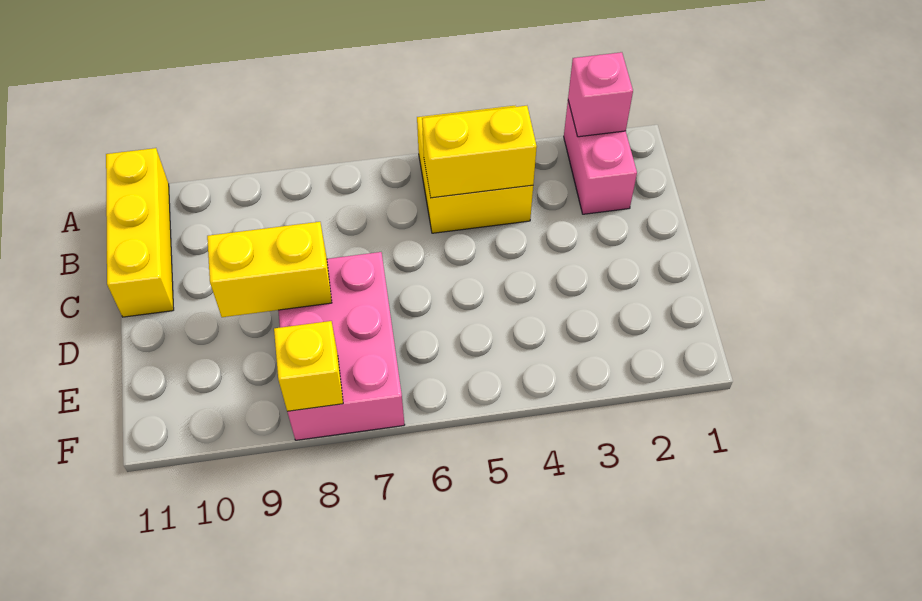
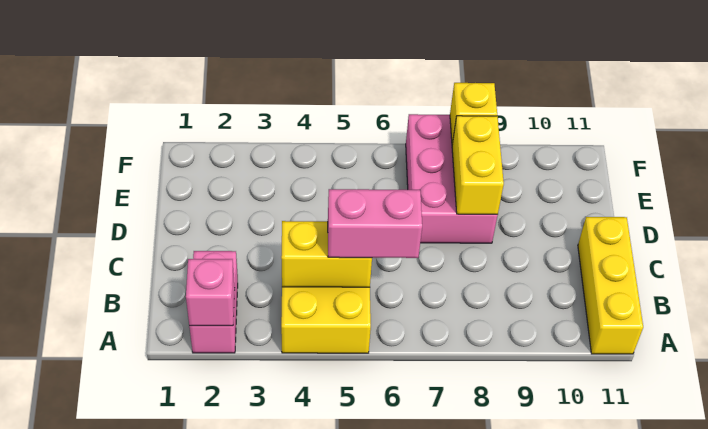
none -> pink 1x2 brick [328,189,422,258]
yellow 1x2 brick [207,222,332,317] -> yellow 1x2 brick turned to [452,116,504,214]

